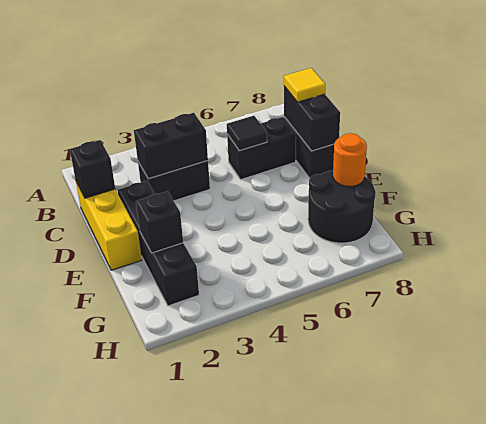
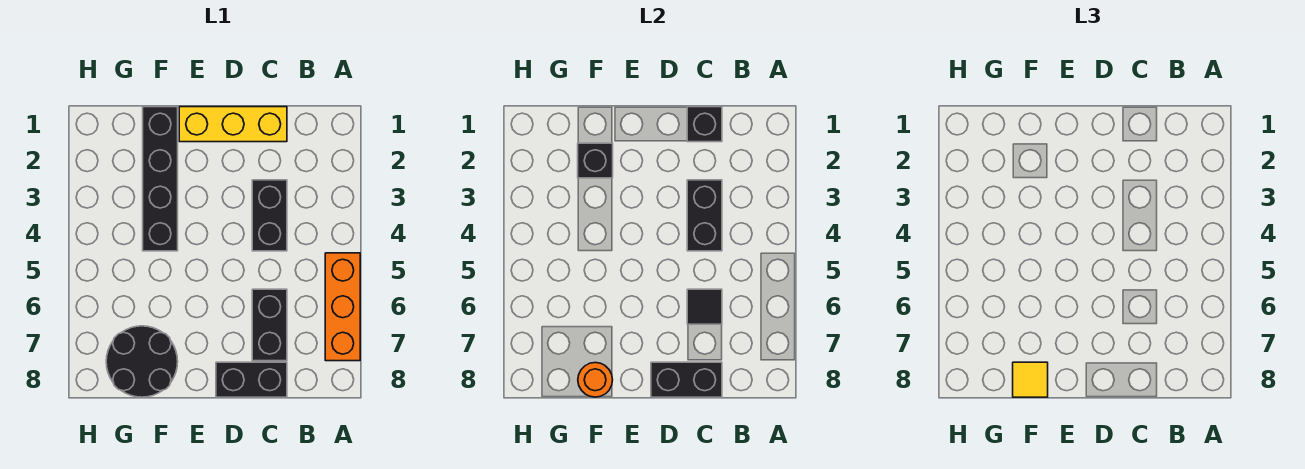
none -> orange 1x3 brick [325,253,360,361]
yellow 1x1 tile [284,68,325,102] -> yellow 1x1 tile moved to [1013,362,1048,397]
black 1x4 brick [118,181,199,306] -> black 1x4 brick turned to [143,107,178,251]

